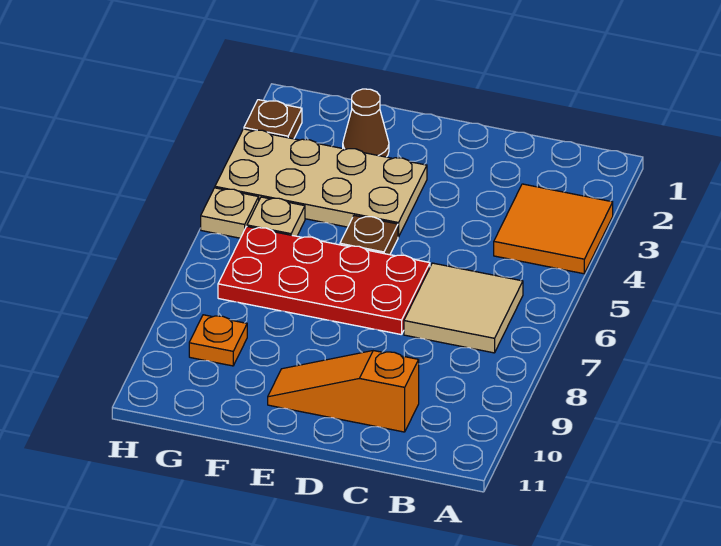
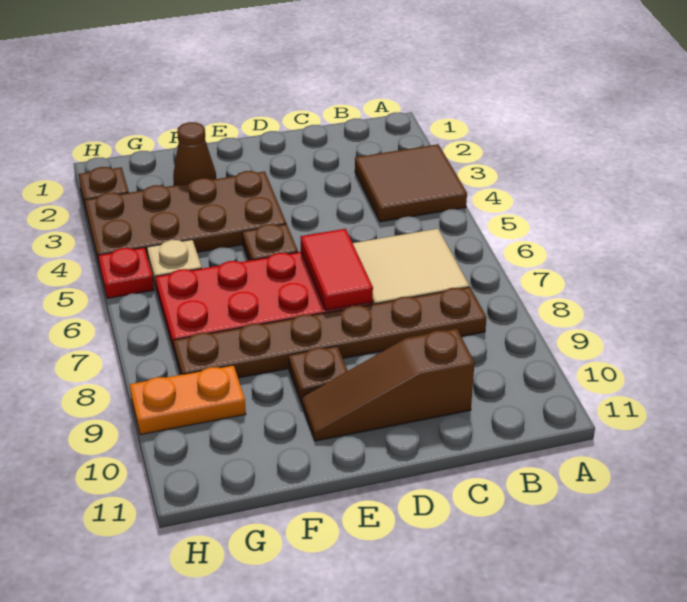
orange 2x2 tile [494,184,613,274] -> brown 2x2 tile [355,144,467,222]
none -> brown 1x6 plate [173,287,486,378]
orange 1x3 slope [268,351,419,432] -> brown 1x3 slope [302,329,475,441]
none -> red 1x2 tile [301,229,373,311]
tan 2x4 plate [215,129,427,237] -> brown 2x4 plate [85,171,286,267]
none -> brown 1x1 plate [289,346,348,404]
orange 1x1 plate [189,315,247,366] -> orange 1x2 plate [130,365,246,435]
tan 1x1 plate [201,188,259,238] -> red 1x1 plate [98,248,154,298]

